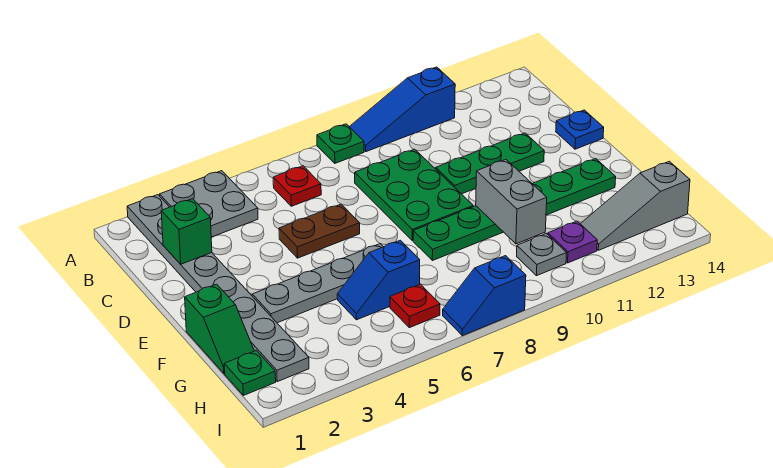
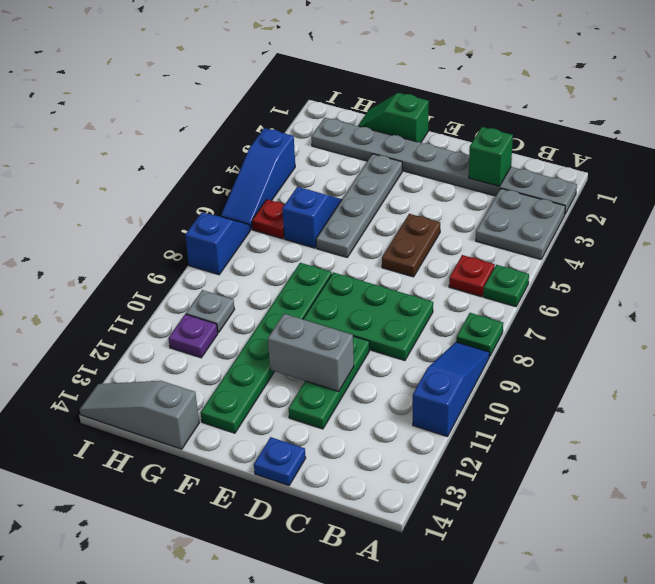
grey 1x2 brick [476,160,547,244] -> grey 1x2 brick moved to [268,314,354,391]
green 1x1 plate [224,350,276,395] -> green 1x1 plate moved to [483,265,529,307]
grey 1x3 slope [581,161,690,250] -> grey 1x3 slope turned to [80,381,199,449]
none -> blue 1x3 slope [221,128,295,229]

